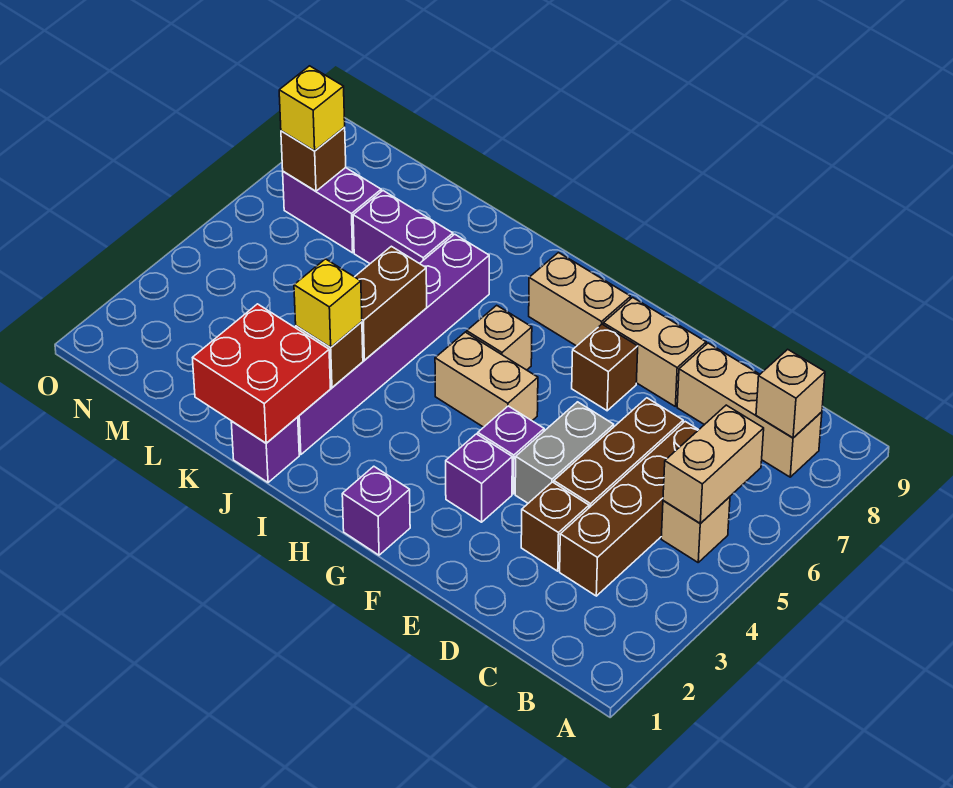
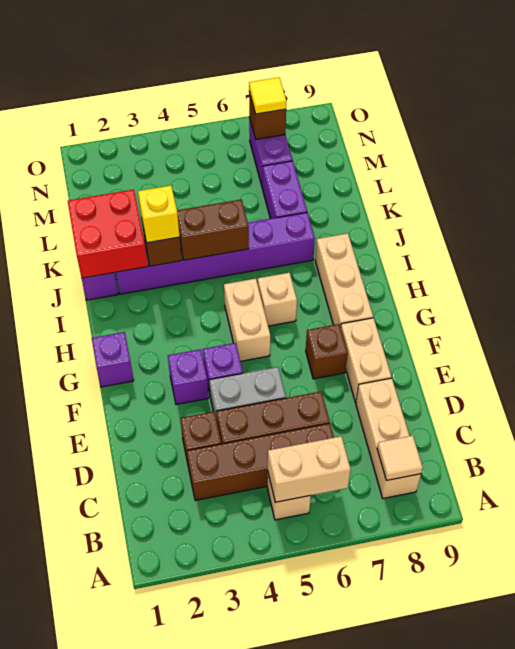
tan 1x1 brick [756,349,825,438] -> tan 1x1 tile [377,436,423,480]
tan 1x2 brick [529,253,631,346] -> tan 1x3 brick [315,233,373,327]
yellow 1x1 brick [279,66,345,151] -> yellow 1x1 tile [249,77,286,114]

